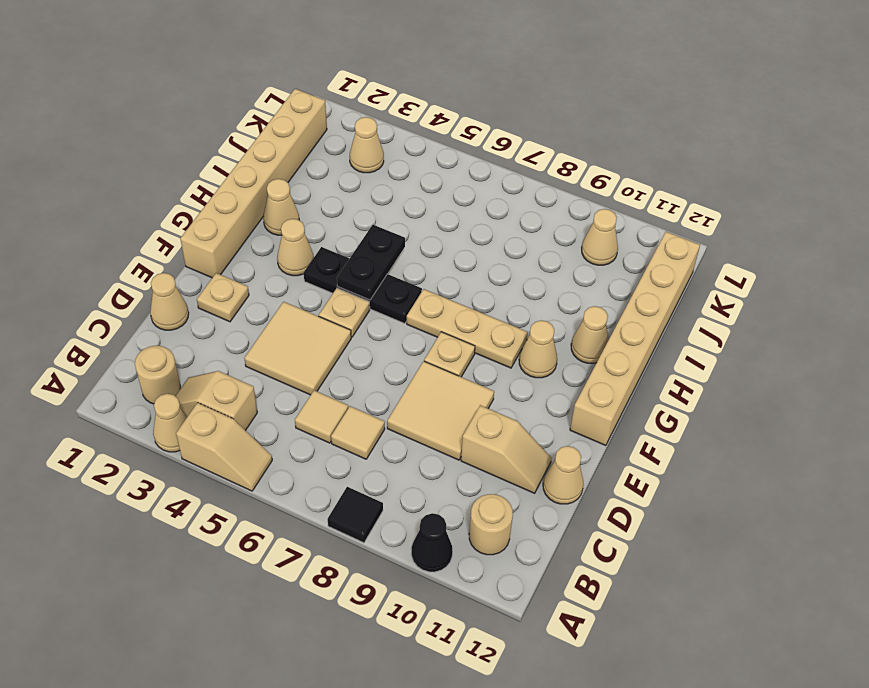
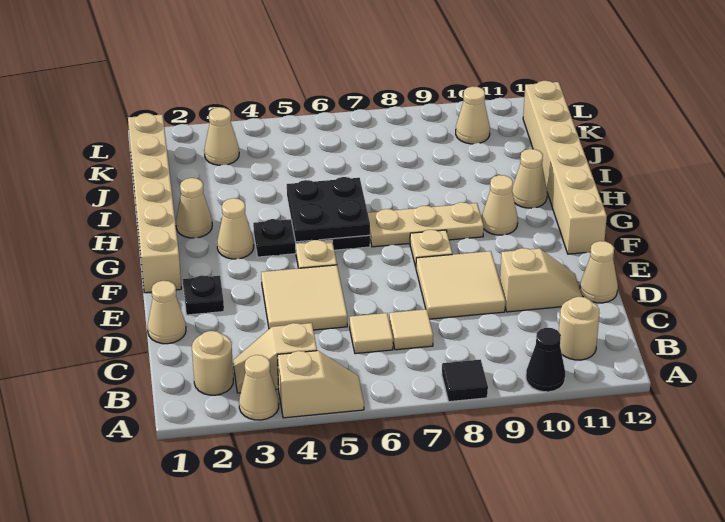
tan 1x1 plate [197,273,249,322] -> black 1x1 plate [183,275,224,315]
black 1x2 plate [337,225,405,300] -> black 2x2 plate [287,177,370,242]

